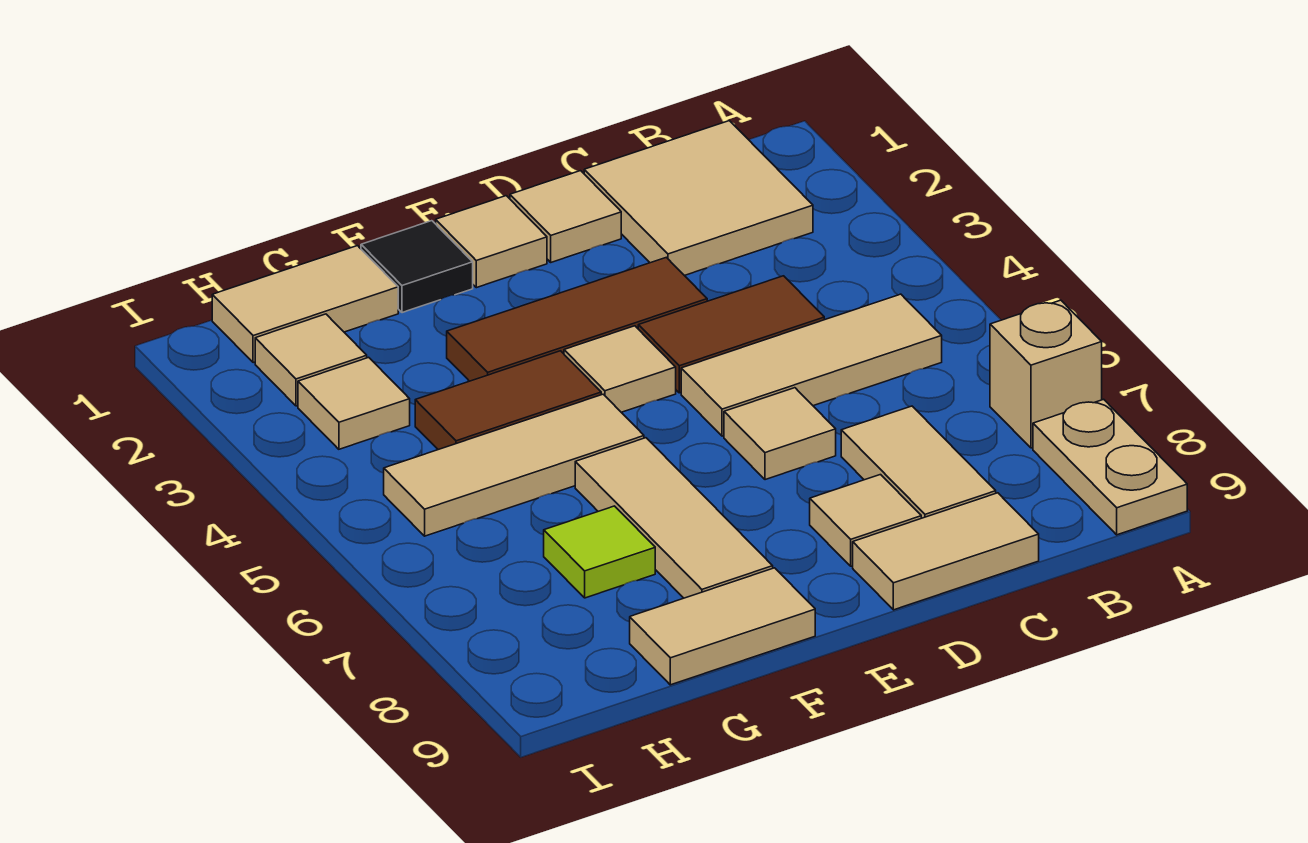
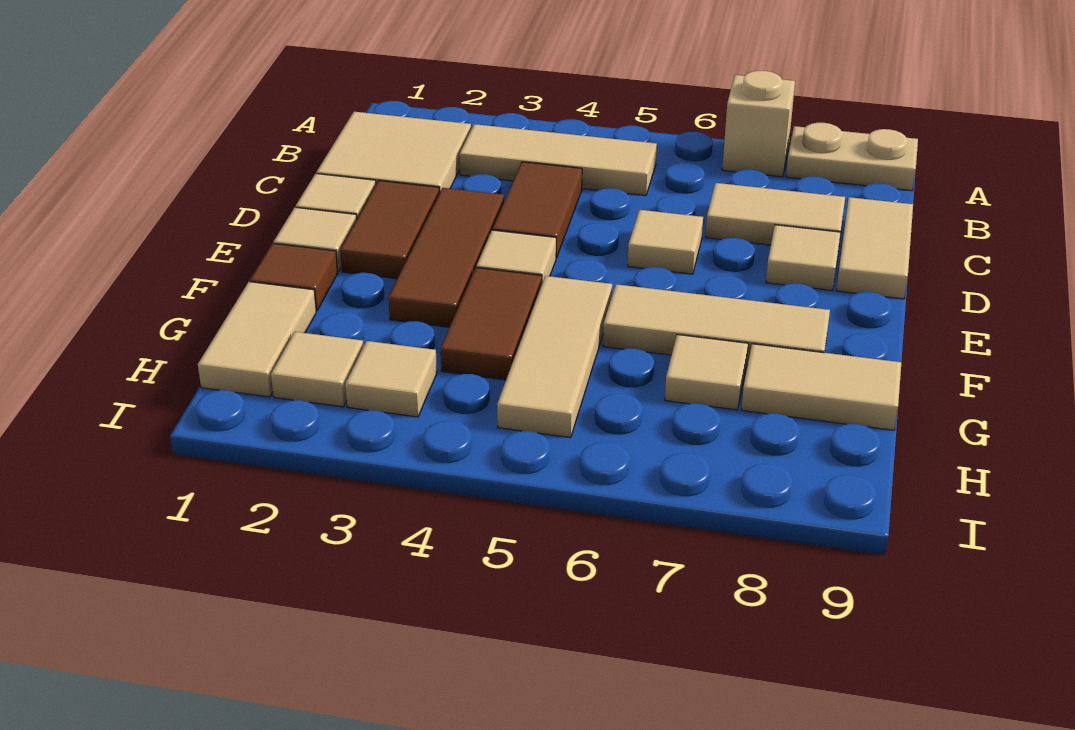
tan 1x3 tile [681,294,942,436] -> tan 1x3 tile turned to [459,124,657,196]
none -> brown 1x2 tile [340,181,440,279]
black 1x1 tile [361,221,473,313] -> brown 1x1 tile [250,243,338,311]
tan 1x2 tile [630,568,815,685] -> tan 1x2 tile turned to [742,344,901,430]
lime 1x1 tile [544,506,655,598] -> tan 1x1 tile [665,335,748,410]

